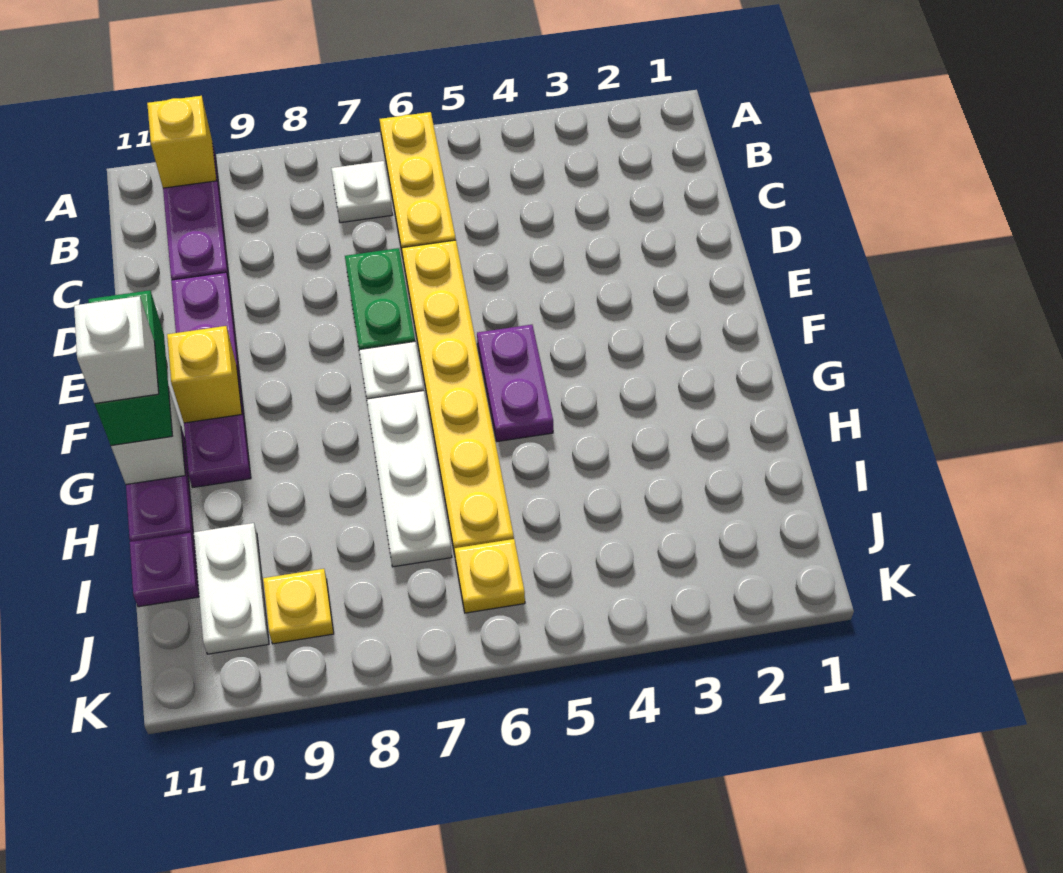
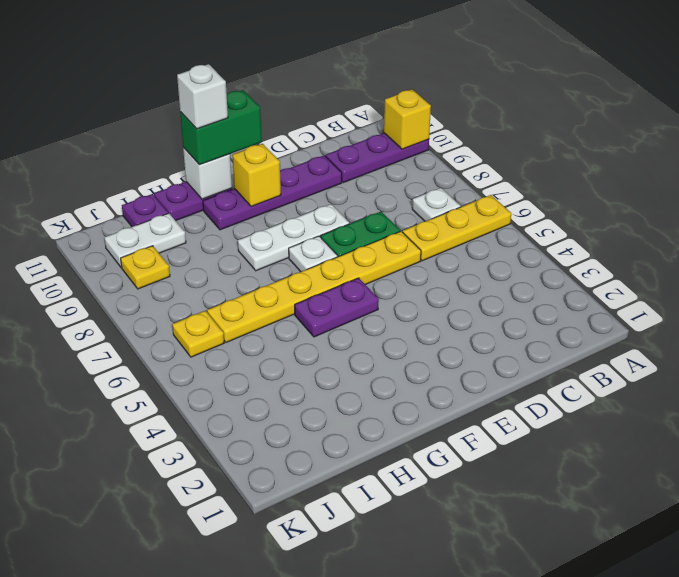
white 1x3 plate [367,391,452,567] -> white 1x3 plate moved to [238,204,349,271]

